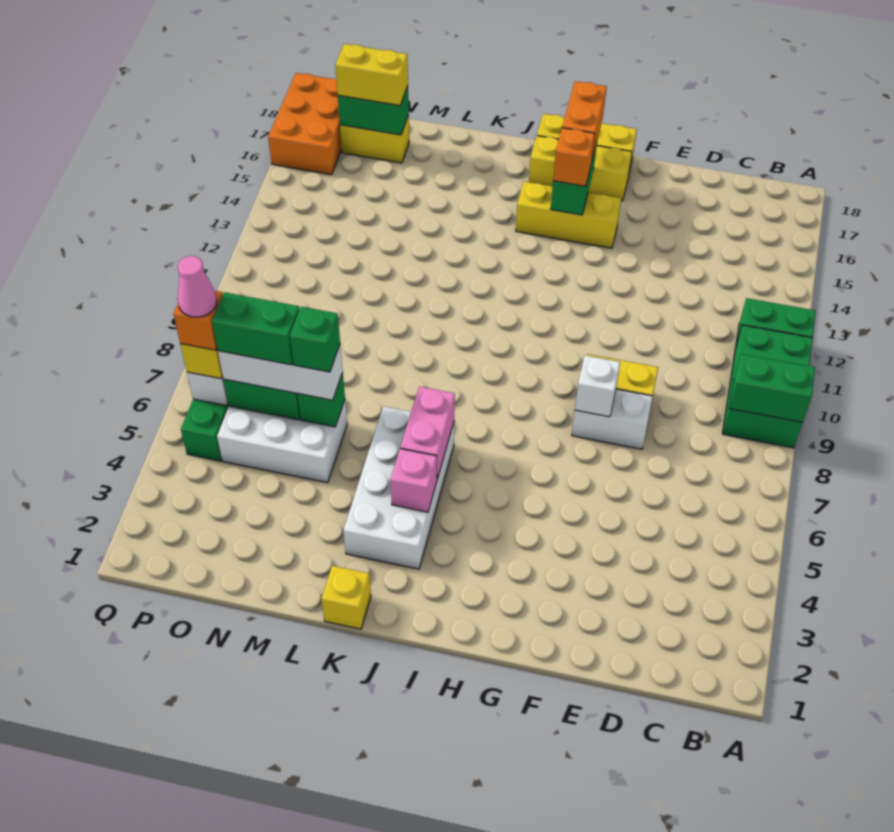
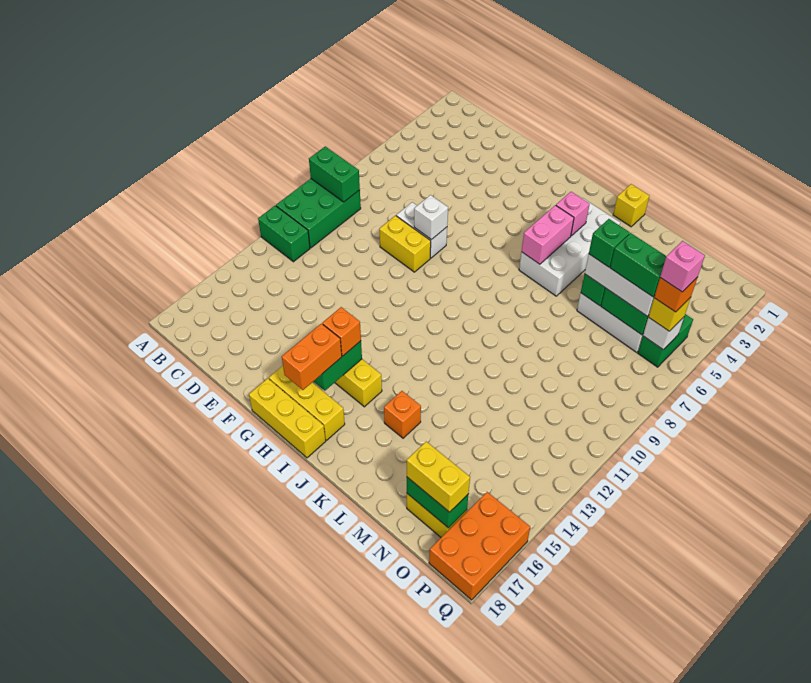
none -> orange 1x1 brick [384,391,421,438]
pink 1x1 cone [177,256,217,317] -> pink 1x1 brick [660,241,705,292]

